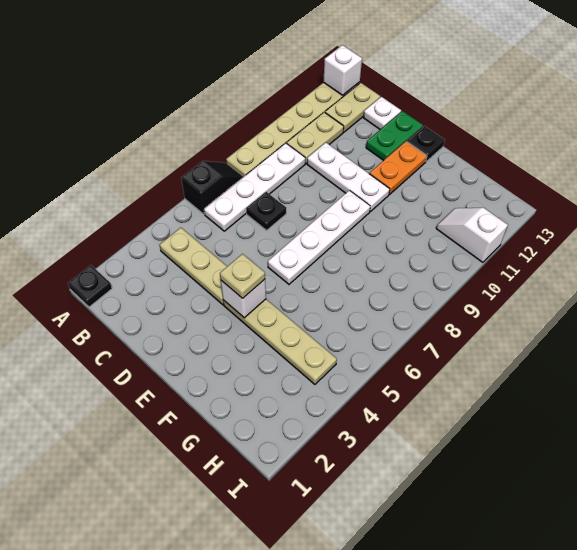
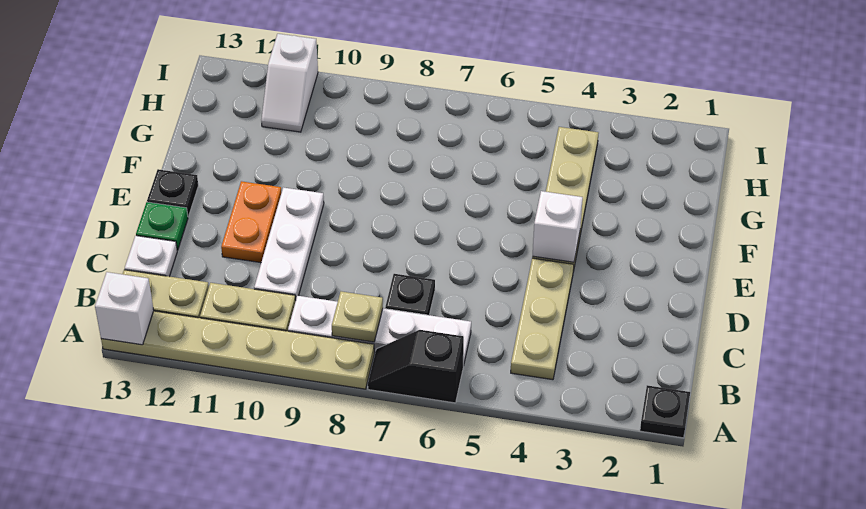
green 1x2 plate [366,111,423,161] -> green 1x1 plate [136,202,188,250]
tan 1x1 plate [220,254,265,298] -> tan 1x1 plate moved to [332,291,383,342]
white 1x4 plate [268,190,370,284] -> none
orange 1x2 plate [369,141,427,194] -> orange 1x2 plate turned to [221,181,282,263]

